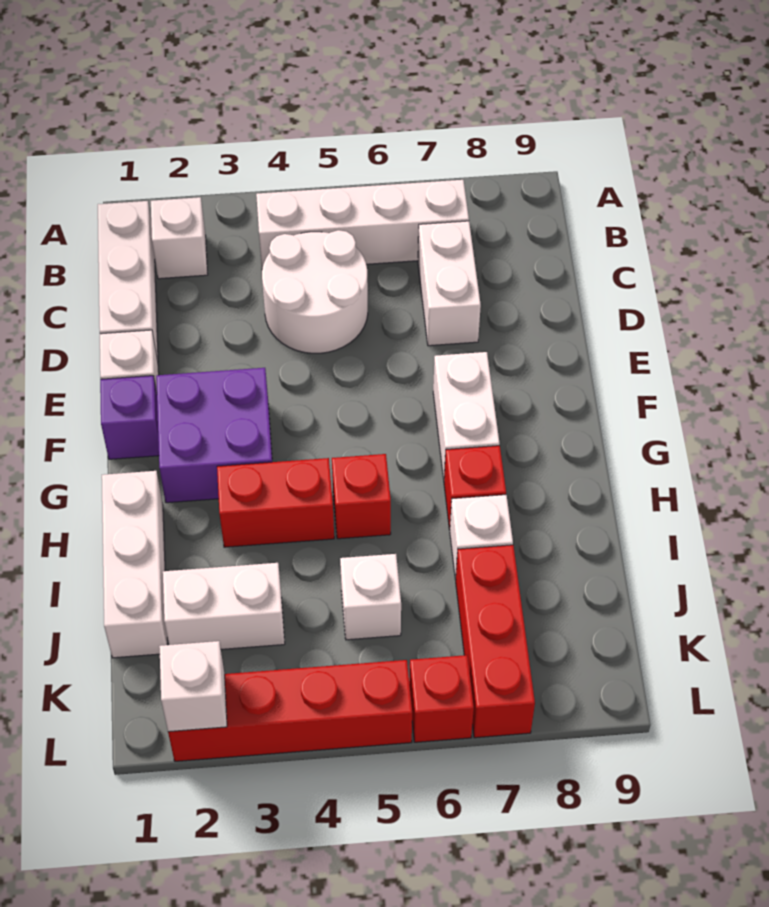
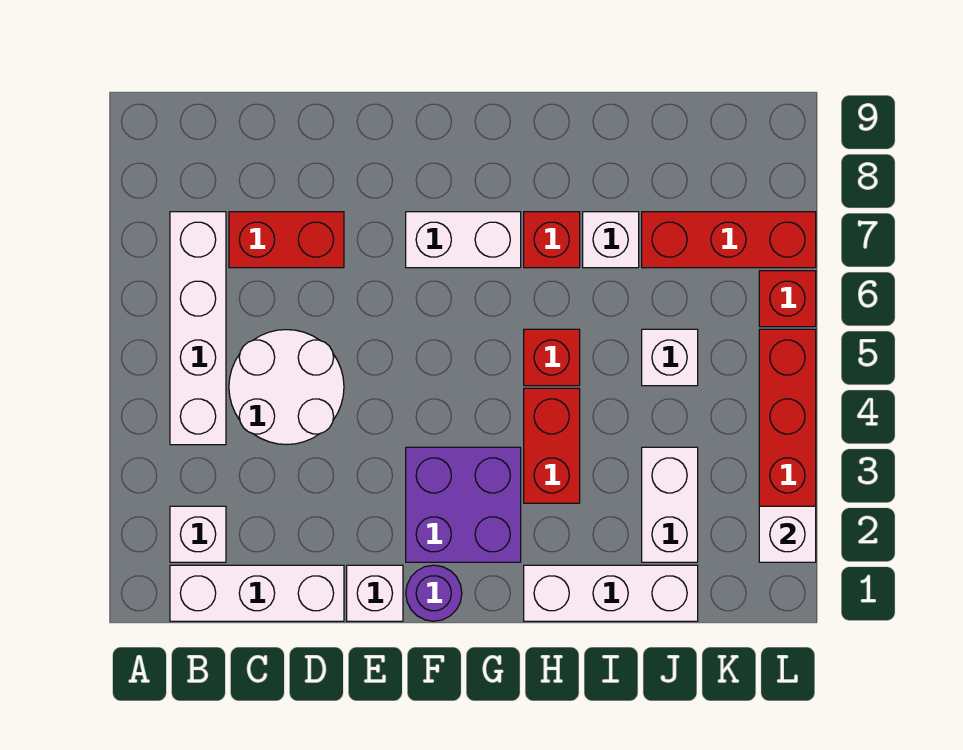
white 1x2 brick [418,221,481,346] -> red 1x2 brick [229,212,344,268]
purple 1x1 brick [100,376,159,459] -> purple 1x1 round brick [406,565,462,621]

